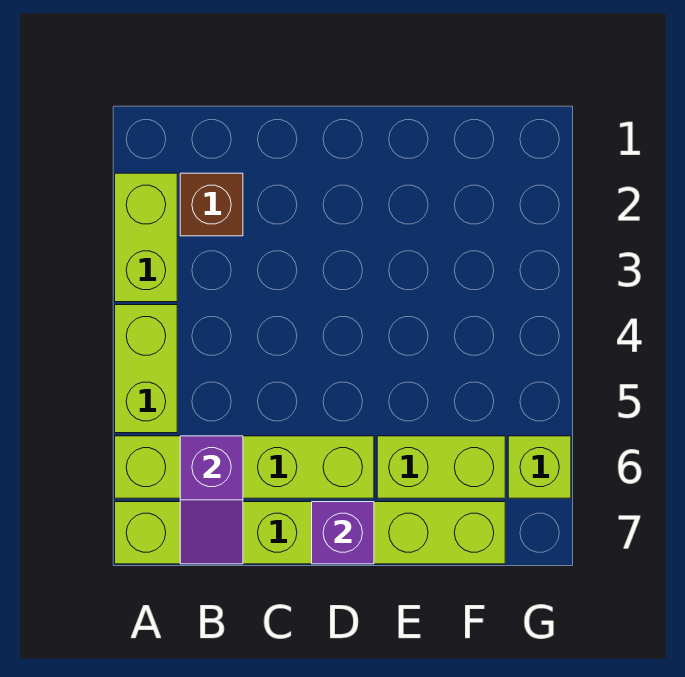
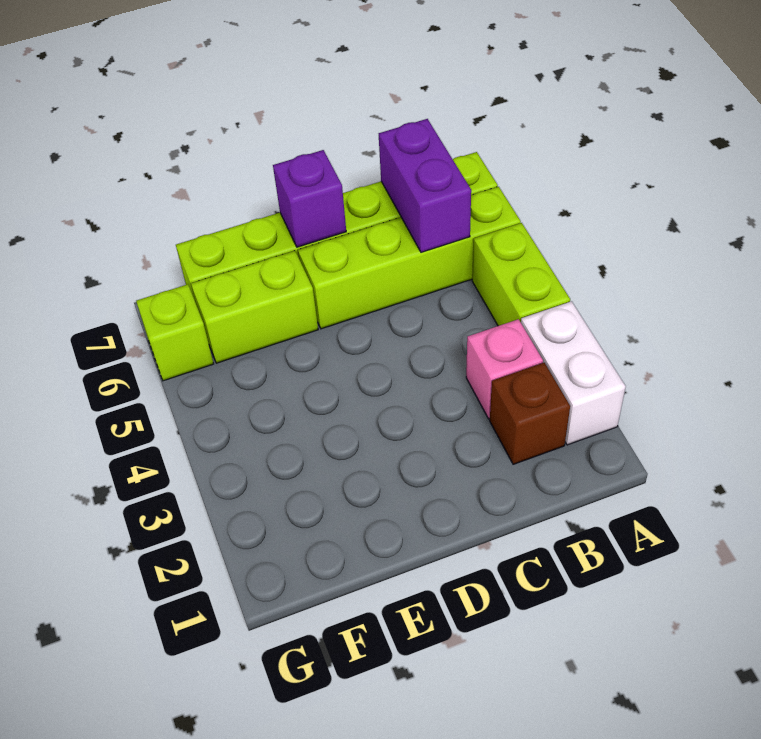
lime 1x2 brick [115,173,177,302] -> white 1x2 brick [521,301,626,445]
none -> pink 1x1 brick [466,319,543,419]
purple 1x2 slope [180,436,243,564] -> purple 1x2 brick [379,119,471,252]

